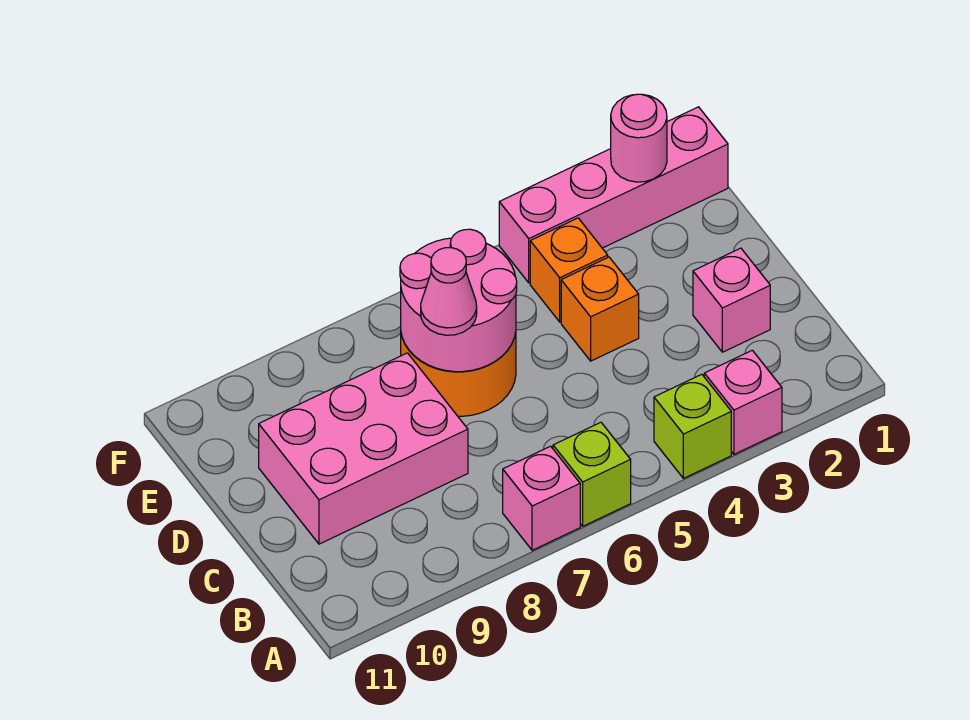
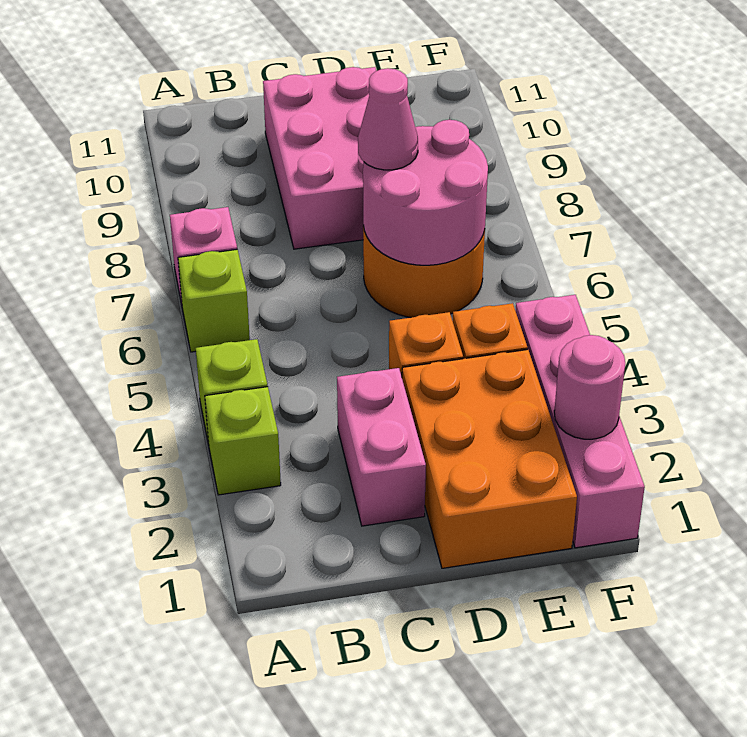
pink 1x1 brick [704,350,782,454] -> lime 1x1 brick [205,387,281,495]
pink 1x1 brick [693,248,770,352] -> pink 1x2 brick [337,368,426,526]
none -> orange 2x3 brick [402,350,577,568]

